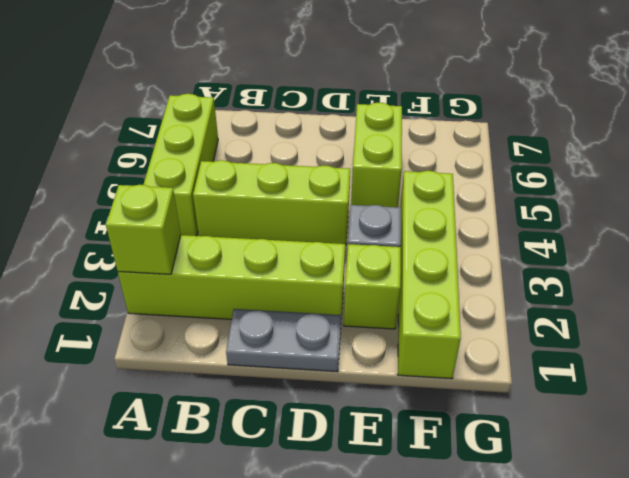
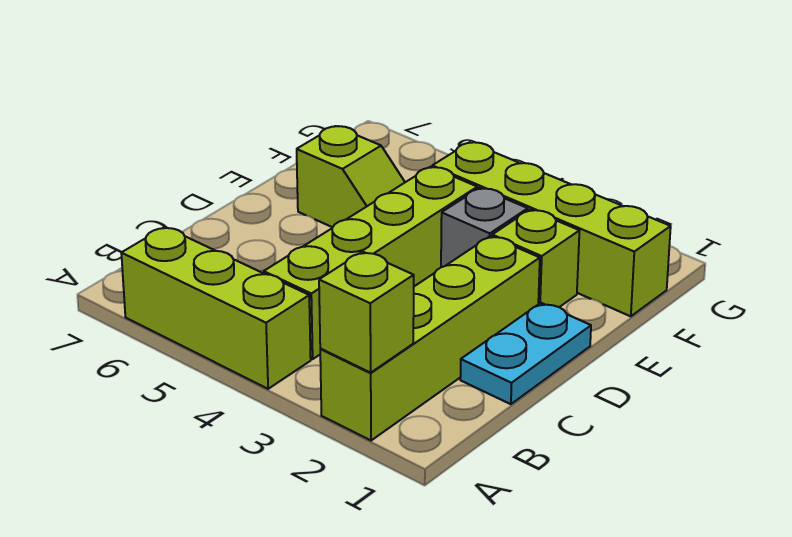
lime 1x3 brick [193,160,350,245] -> lime 1x4 brick [264,167,477,359]
grey 1x2 plate [226,309,341,372] -> cyan 1x2 plate [460,303,591,404]
lime 1x2 brick [351,103,402,207] -> lime 1x2 slope [297,126,405,227]

